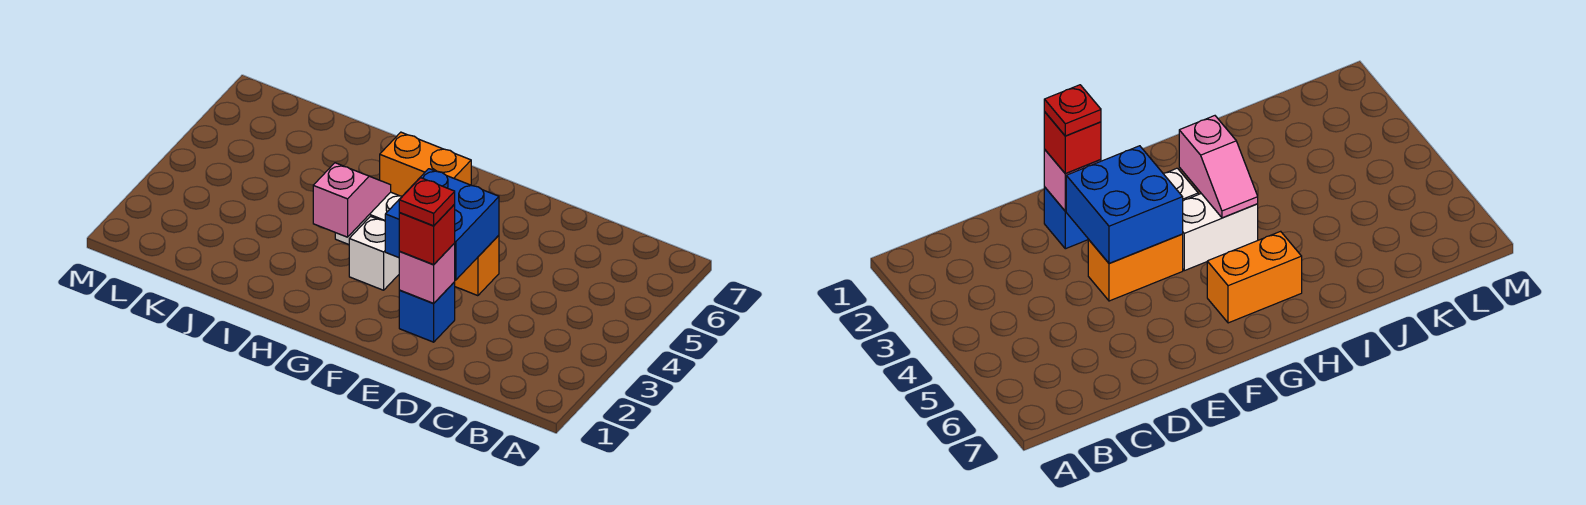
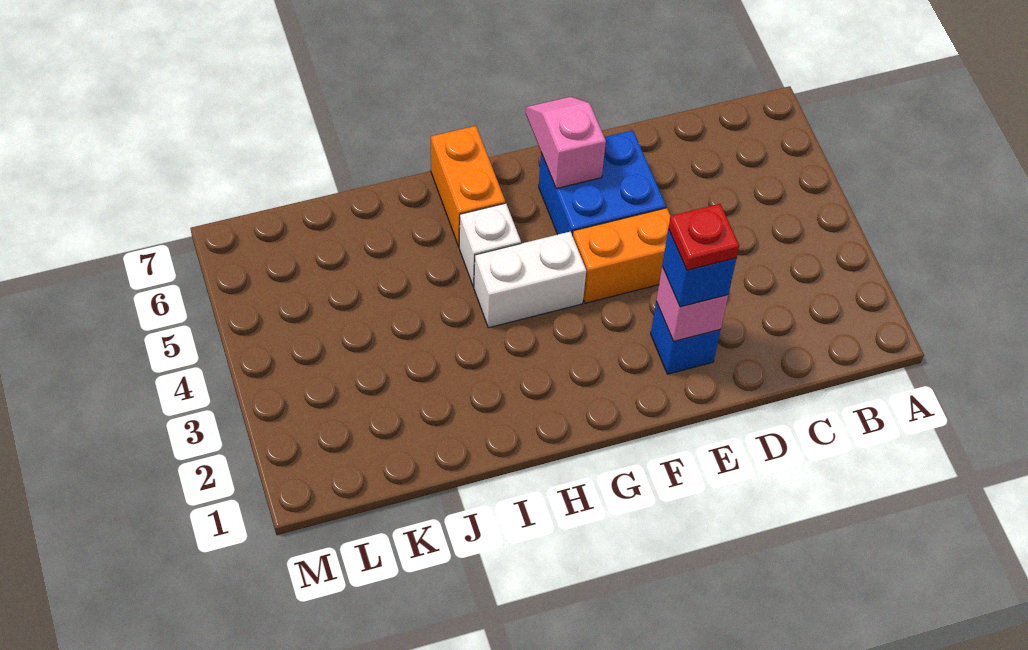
red 1x1 brick [399,204,455,265] -> blue 1x1 brick [662,229,736,307]
blue 2x2 brick [385,169,499,280] -> blue 2x2 brick moved to [539,130,666,236]
white 1x1 brick [349,216,399,290] -> white 1x1 brick moved to [459,203,521,287]
orange 1x2 brick [380,132,471,196] -> orange 1x2 brick turned to [431,126,505,247]
pink 1x2 slope [313,163,391,237] -> pink 1x2 slope moved to [526,97,606,189]

